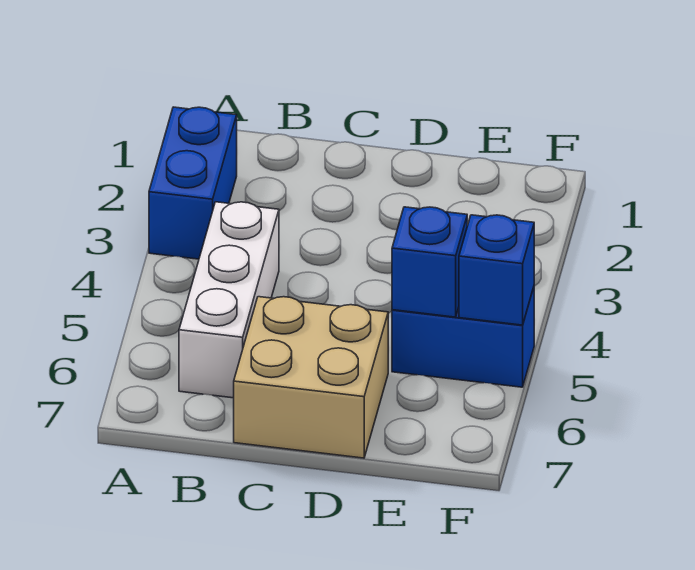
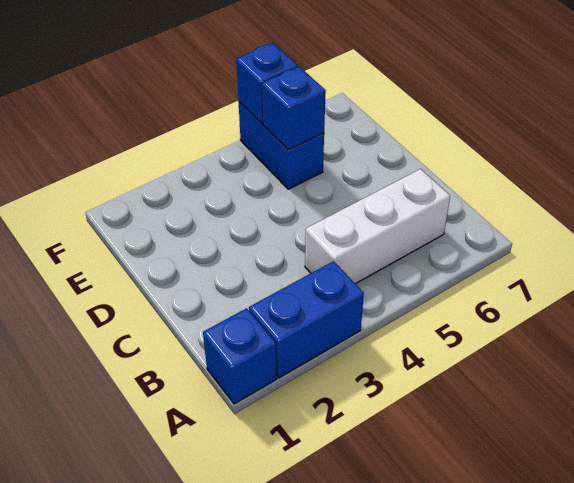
none -> blue 1x1 brick [203,308,276,404]
tan 2x2 brick [234,297,388,458] -> none

